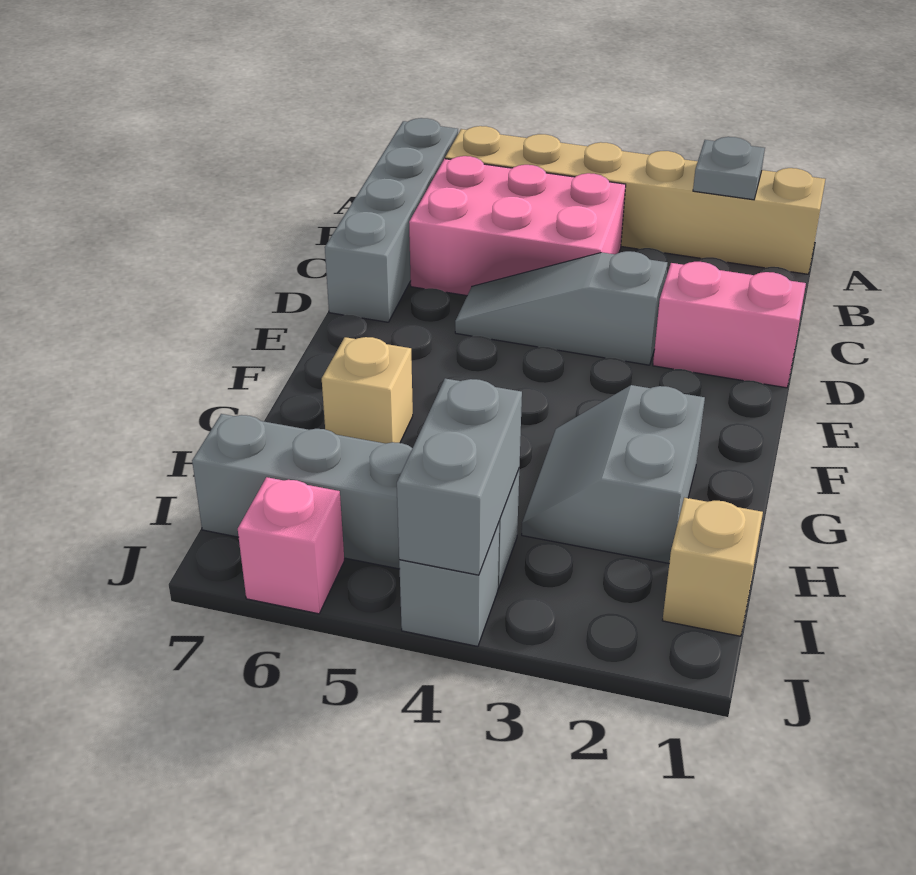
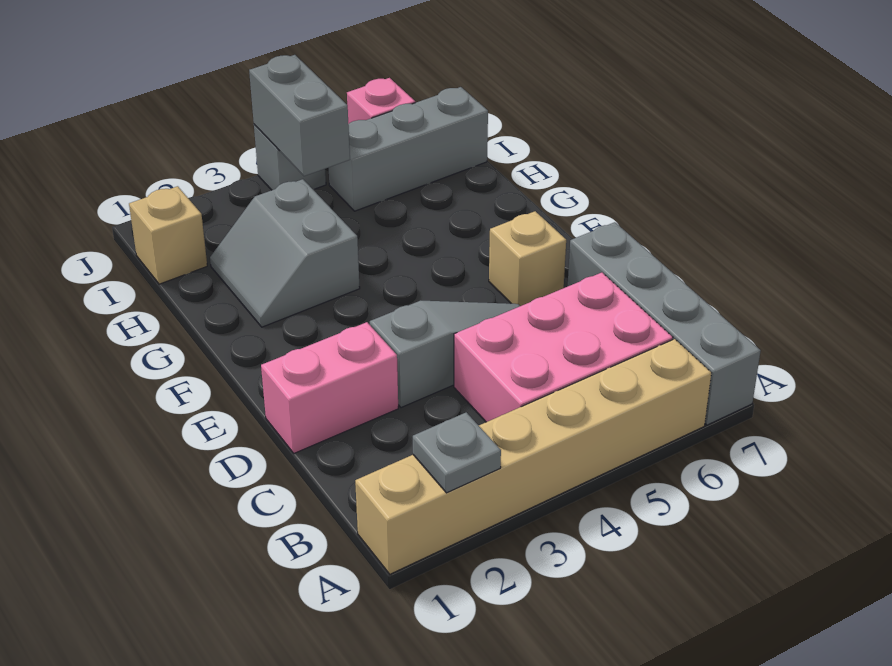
grey 2x2 slope [522,385,705,563] -> grey 2x2 slope turned to [210,179,360,327]
tan 1x1 brick [322,337,413,444] -> tan 1x1 brick moved to [489,211,566,306]
grey 1x4 brick [192,414,519,588] -> grey 1x3 brick [329,87,488,211]

